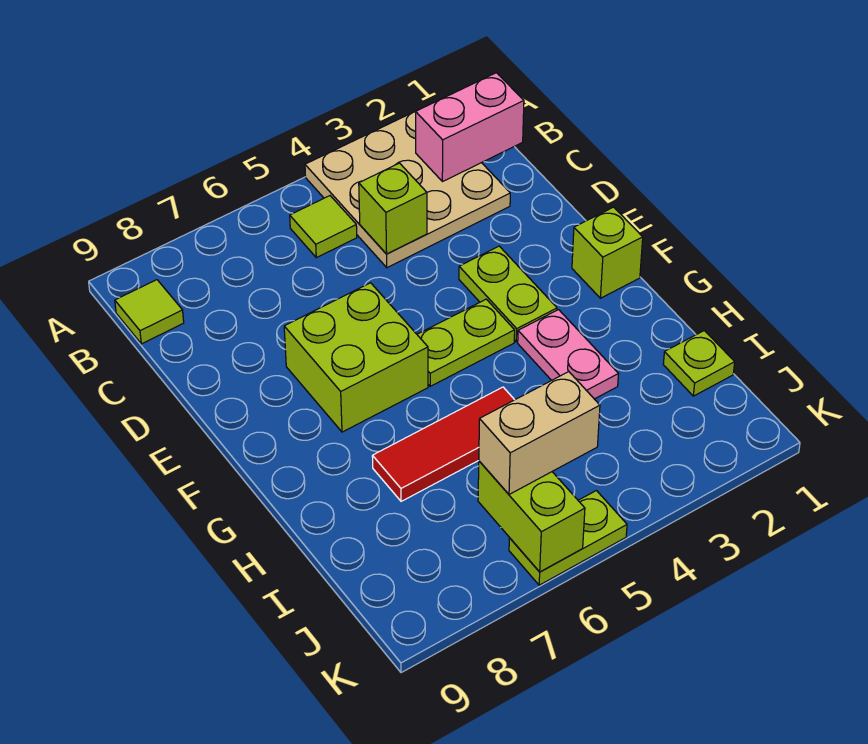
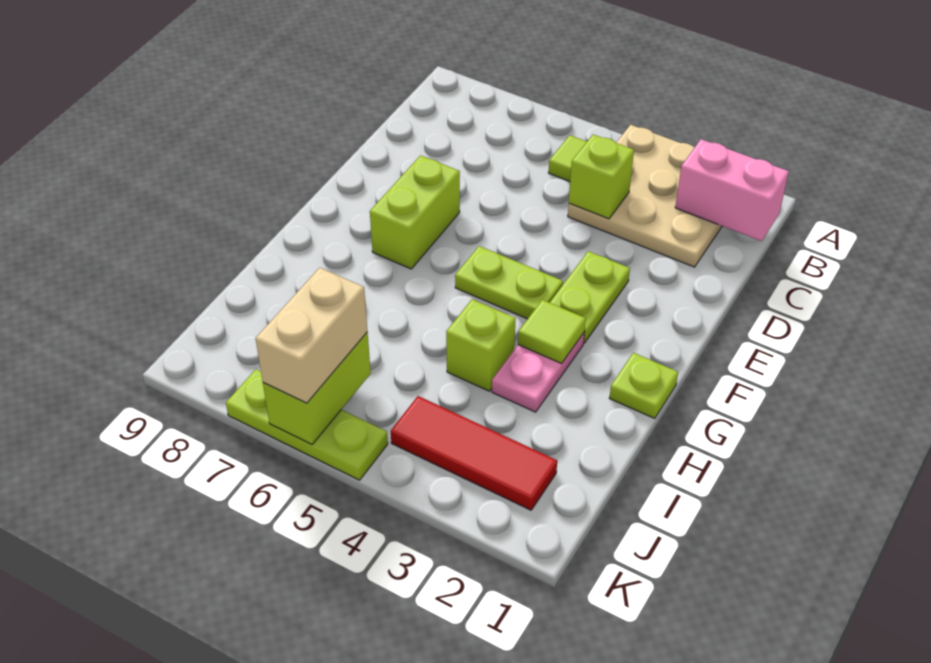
lime 1x1 tile [115,280,184,344] -> lime 1x1 tile moved to [518,300,586,364]
lime 2x2 brick [284,283,428,432] -> lime 1x2 brick [370,155,460,269]
lime 1x1 brick [572,207,643,298] -> lime 1x1 brick moved to [446,299,516,391]
red 1x3 tile [372,387,514,501] -> red 1x3 tile moved to [391,396,557,510]
lime 1x1 plate [663,331,735,396] -> lime 1x1 plate moved to [609,353,678,418]
tan 1x2 brick [479,372,600,494] -> tan 1x2 brick turned to [255,268,368,403]
lime 1x2 plate [509,491,627,585] -> lime 1x3 plate [226,369,388,480]

